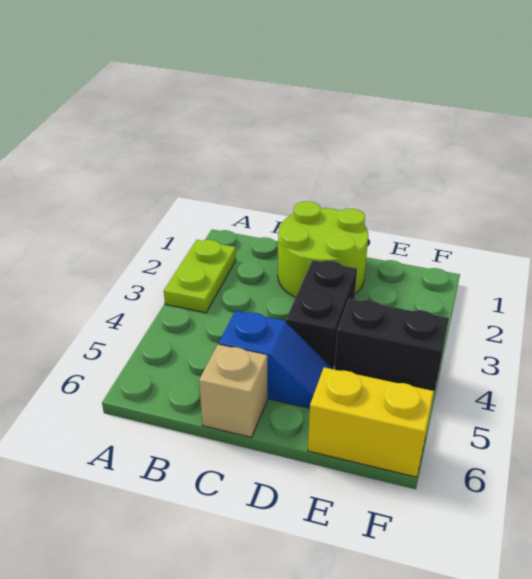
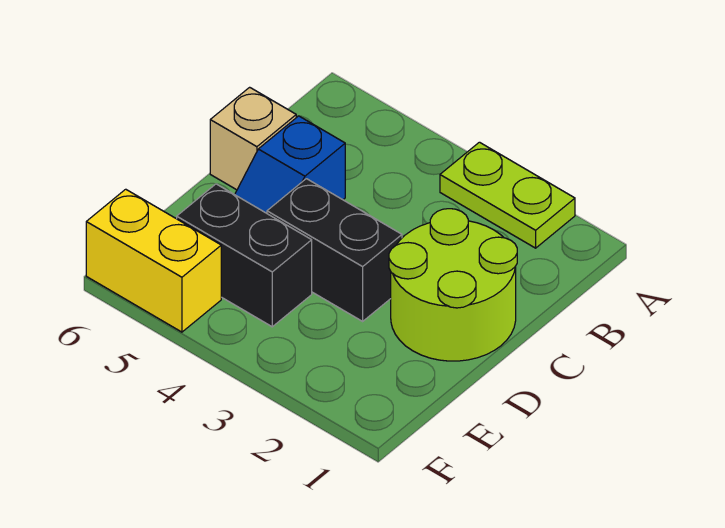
black 1x2 brick [334,299,449,396] -> black 1x2 brick turned to [177,184,312,327]
yellow 1x2 brick [308,367,434,477] -> yellow 1x2 brick turned to [86,189,221,332]

